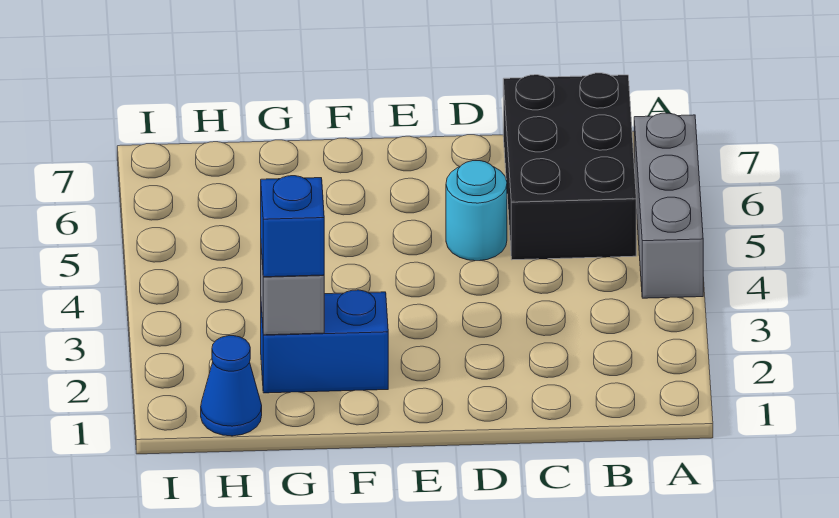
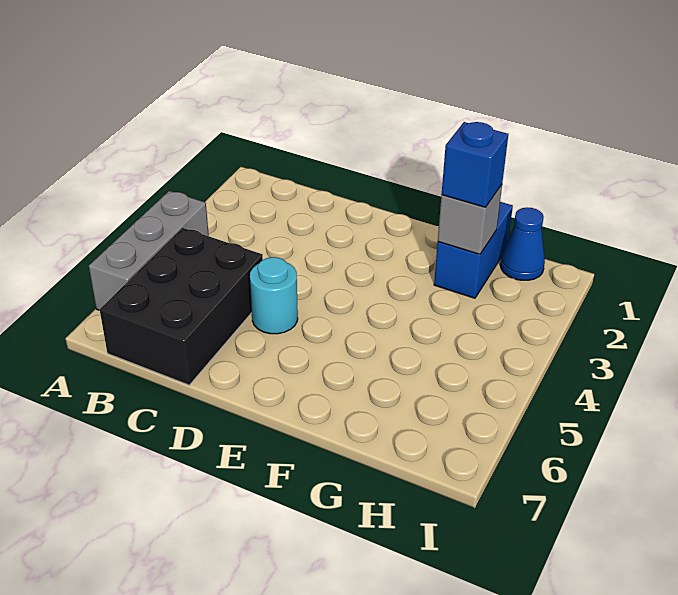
blue 1x2 brick [261,290,388,393] -> blue 1x2 brick turned to [434,202,513,298]

